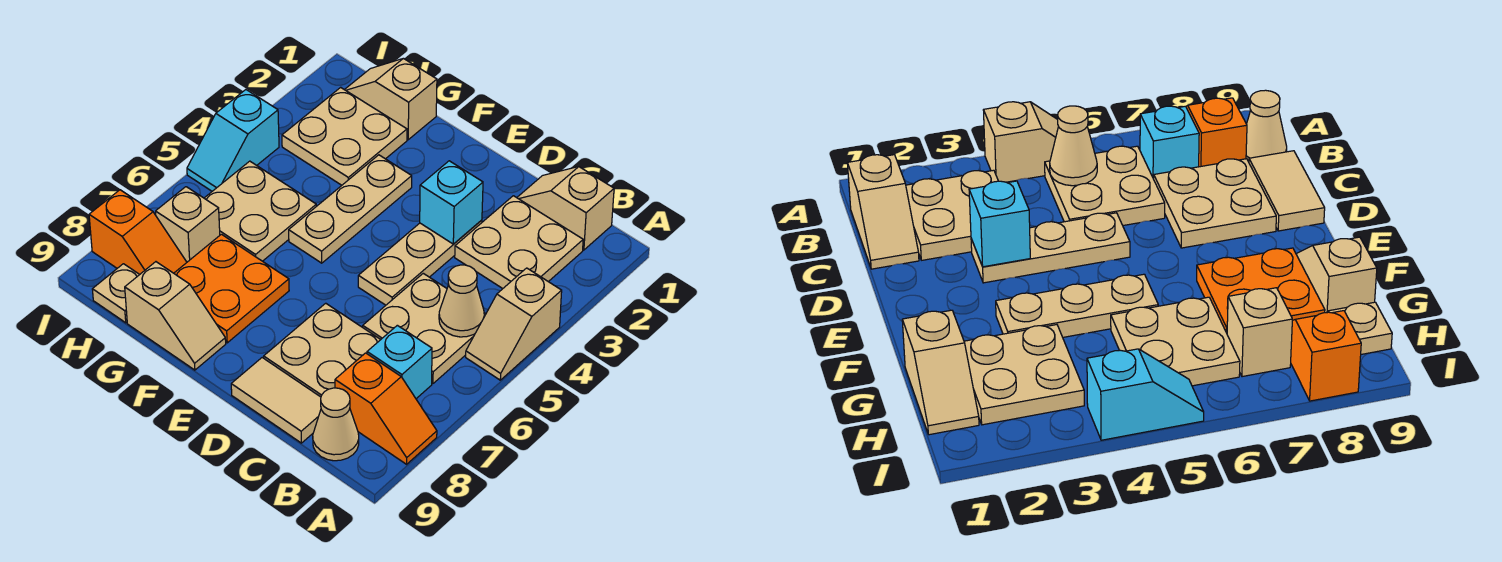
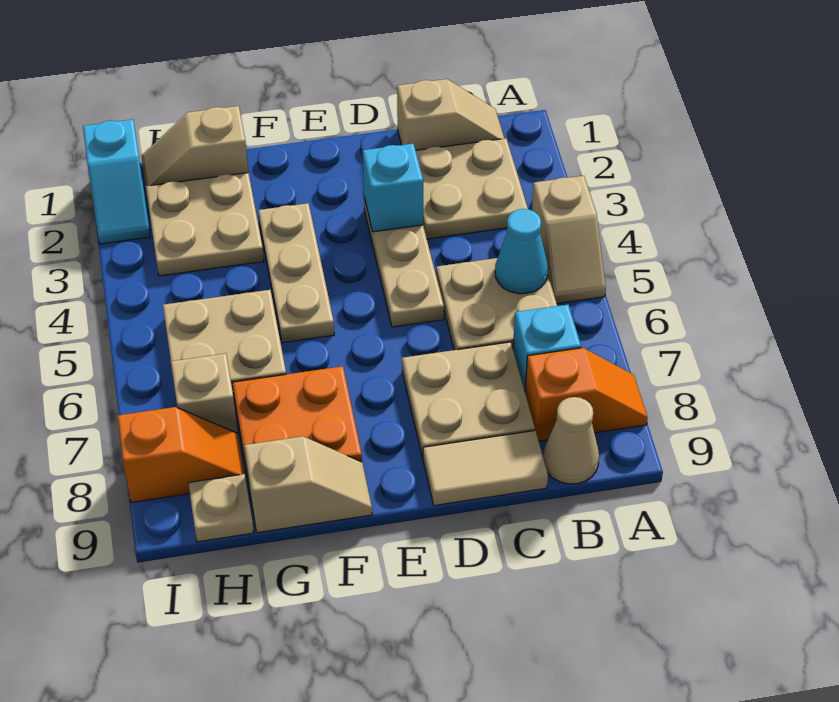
tan 1x2 slope [517,167,614,250] -> tan 1x2 slope turned to [397,79,504,150]
tan 1x1 cone [439,265,484,337] -> cyan 1x1 cone [495,209,548,294]
cyan 1x2 slope [187,90,279,191] -> cyan 1x2 slope moved to [83,119,150,244]

